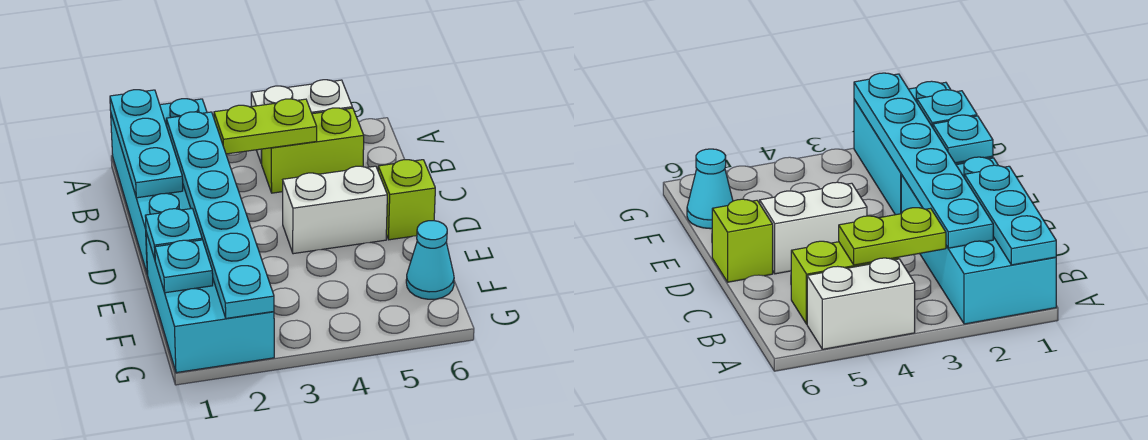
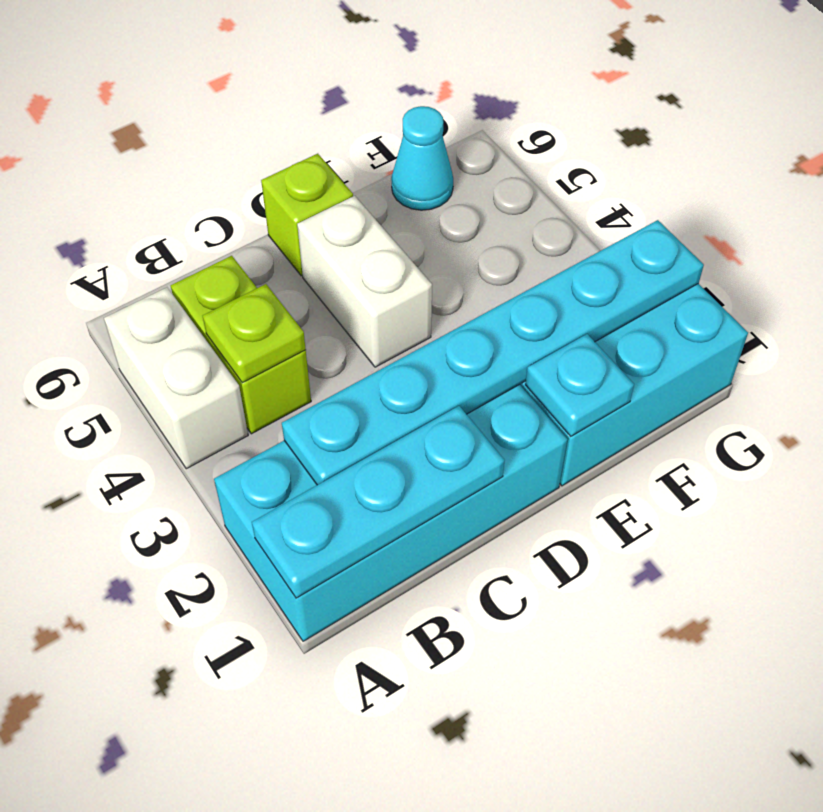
lime 1x2 plate [214,99,317,154] -> lime 1x1 plate [203,284,306,383]
cyan 1x1 plate [155,240,213,293] -> none

